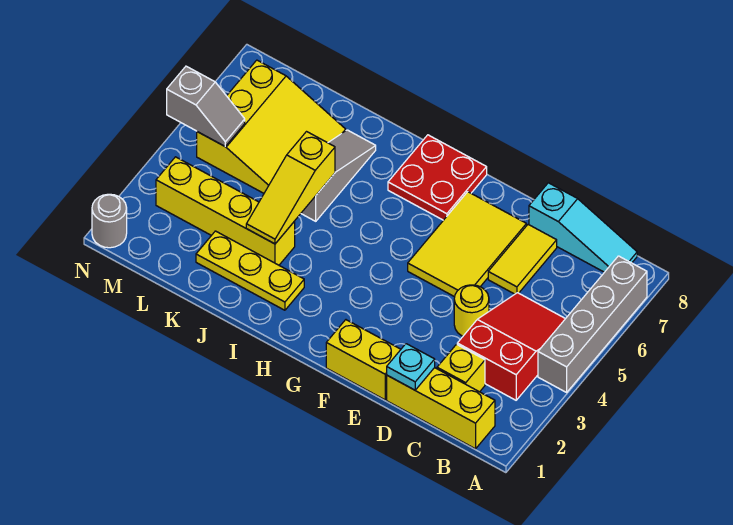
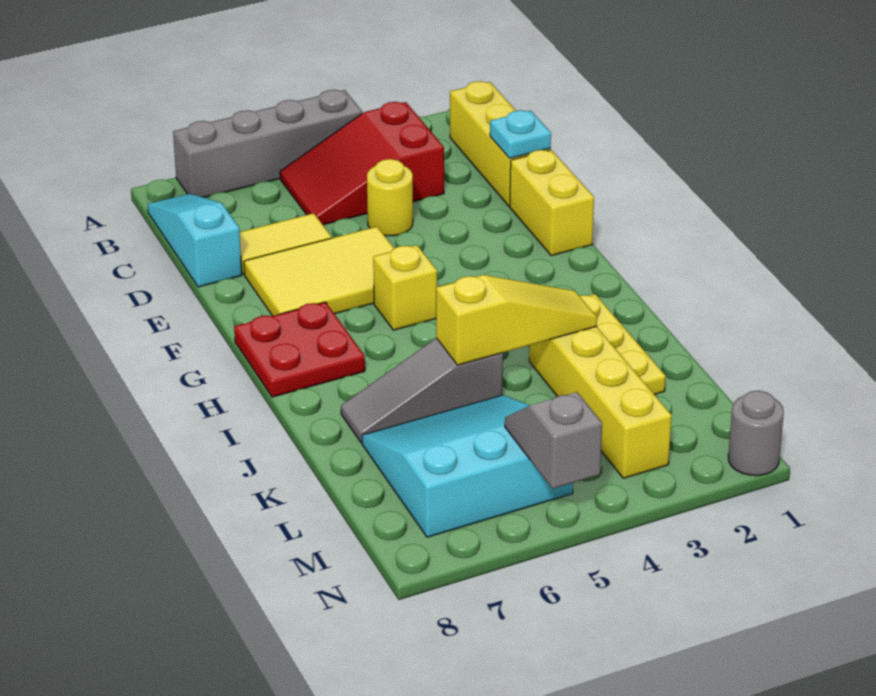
yellow 1x1 brick [437,344,485,392] -> yellow 1x1 brick moved to [373,245,437,330]
yellow 3x3 slope [197,60,346,193] -> cyan 3x3 slope [362,395,573,537]

